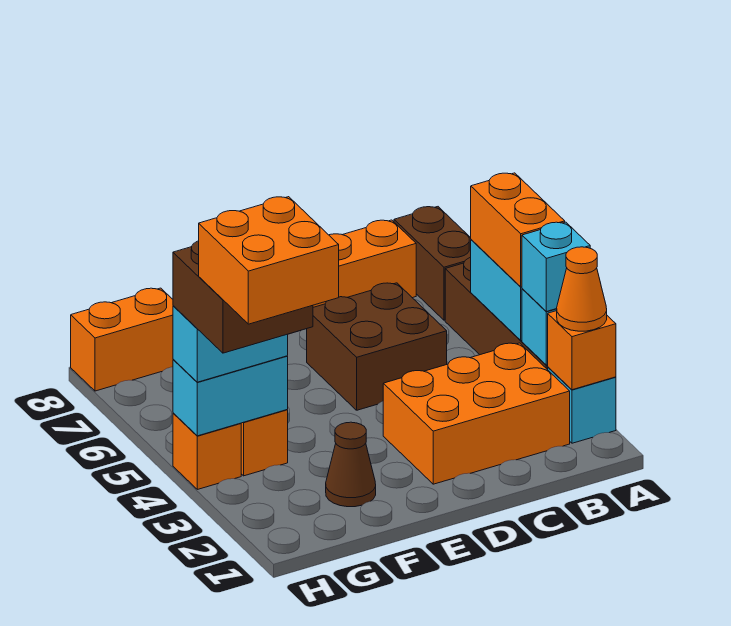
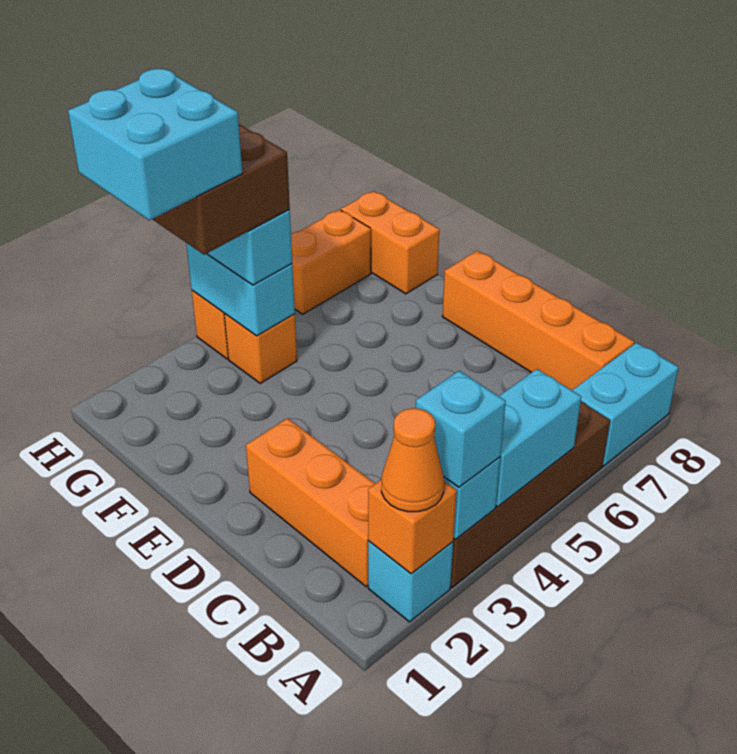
orange 1x2 brick [471,173,565,287] -> orange 1x2 brick moved to [291,210,371,314]
brown 1x2 brick [394,207,471,320] -> cyan 1x2 brick [572,343,678,466]
orange 2x3 brick [383,343,570,484] -> orange 1x3 brick [246,418,375,587]
brown 2x2 brick [307,283,447,410] -> none
brown 1x1 cone [326,422,376,507] -> none
orange 2x2 brick [199,197,339,324] -> cyan 2x2 brick [68,69,242,220]

